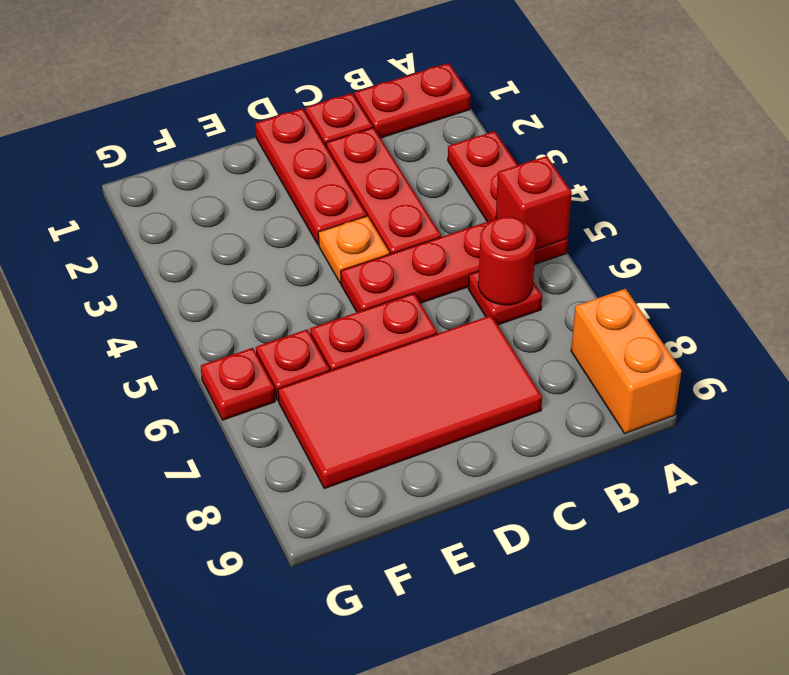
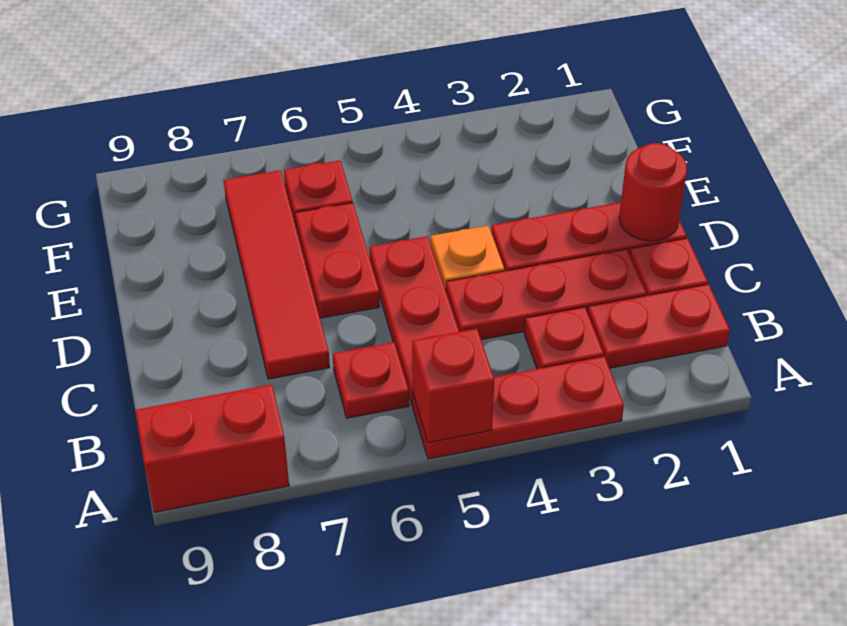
red 1x2 plate [354,63,471,138] -> red 1x2 plate turned to [588,284,730,368]
orange 1x2 brick [571,289,681,433] -> red 1x2 brick [135,384,289,512]
red 1x1 round brick [478,217,536,305] -> red 1x1 round brick moved to [619,143,687,241]
red 2x4 tile [278,315,542,489] -> red 1x4 tile [224,170,330,379]
red 1x1 plate [201,348,275,420] -> red 1x1 plate moved to [524,307,604,369]

